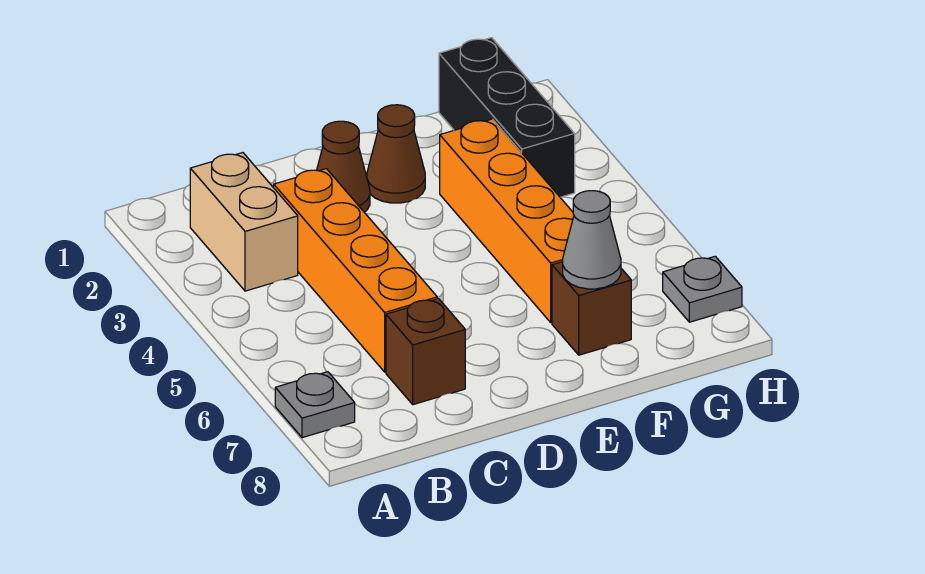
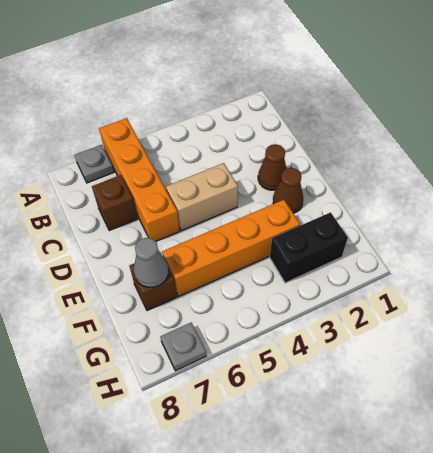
tan 1x2 brick [190,153,298,291] -> tan 1x2 brick moved to [166,163,238,231]
orange 1x4 brick [274,169,437,372] -> orange 1x4 brick turned to [99,118,180,242]
black 1x3 brick [439,38,575,197] -> black 1x2 brick [270,212,348,283]

